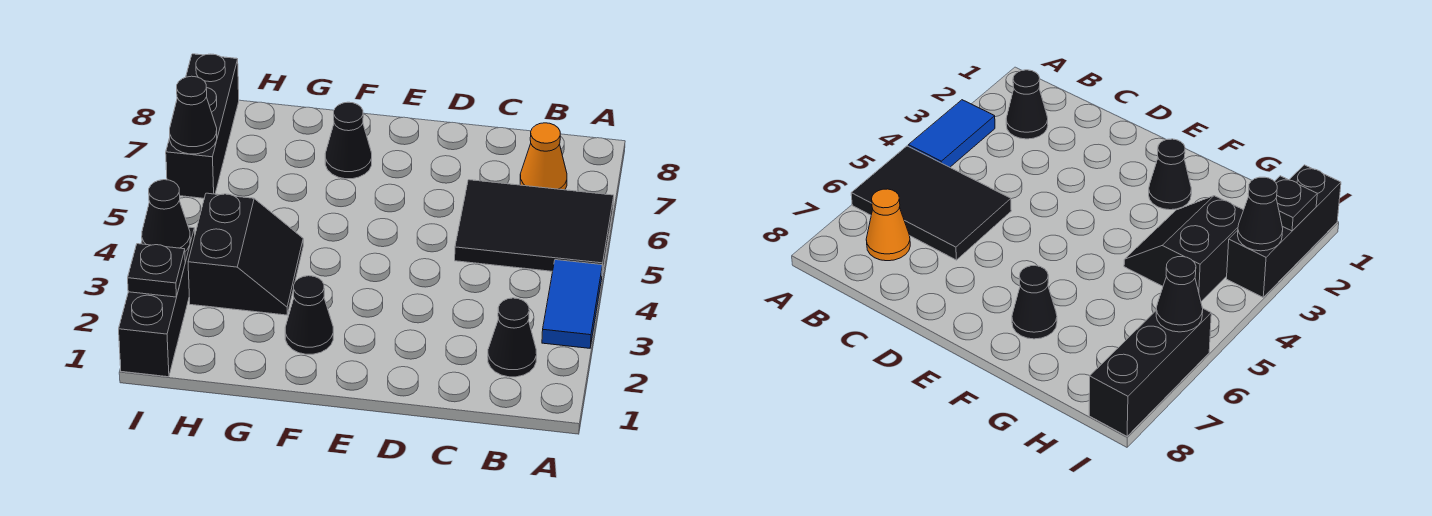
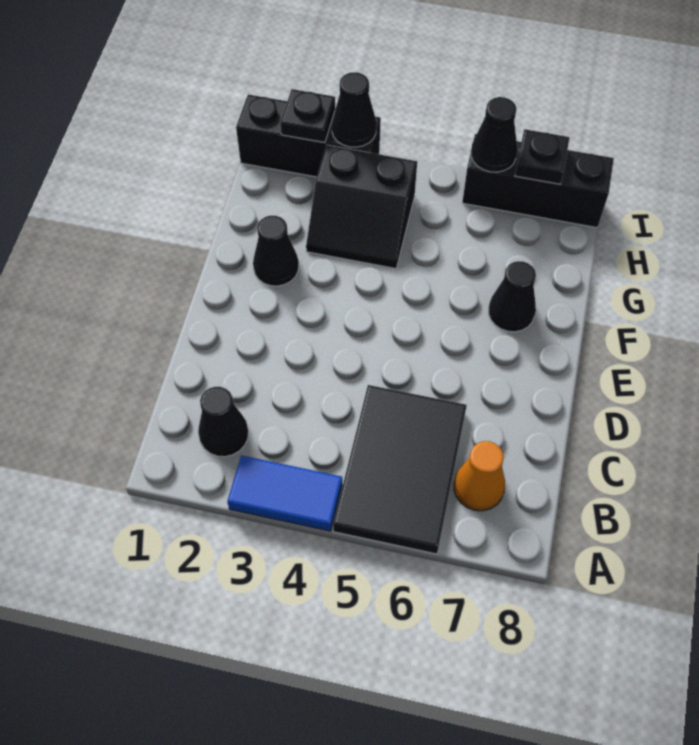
none -> black 1x1 plate [515,129,570,184]

